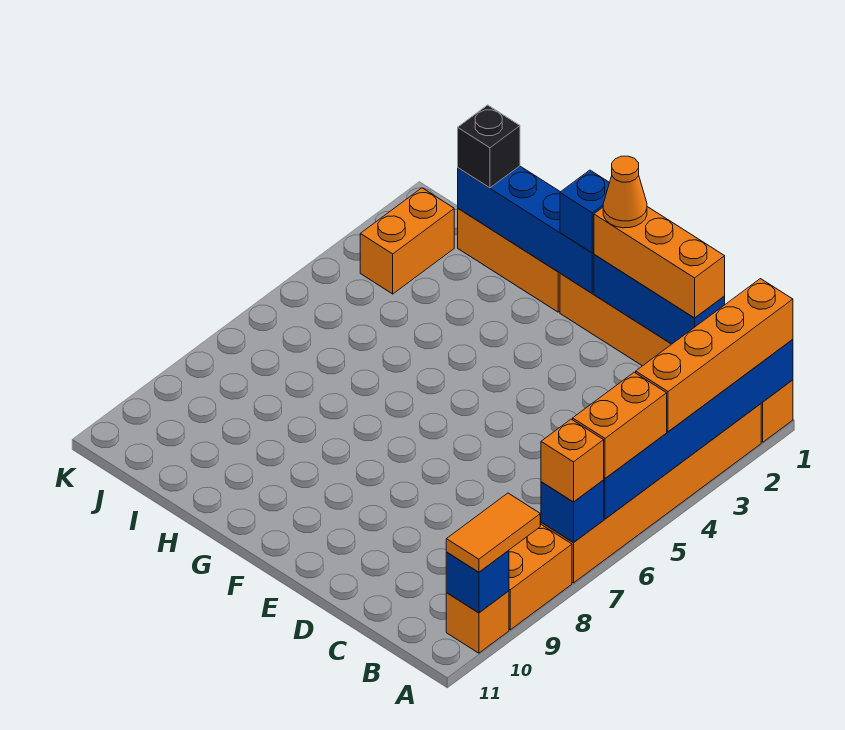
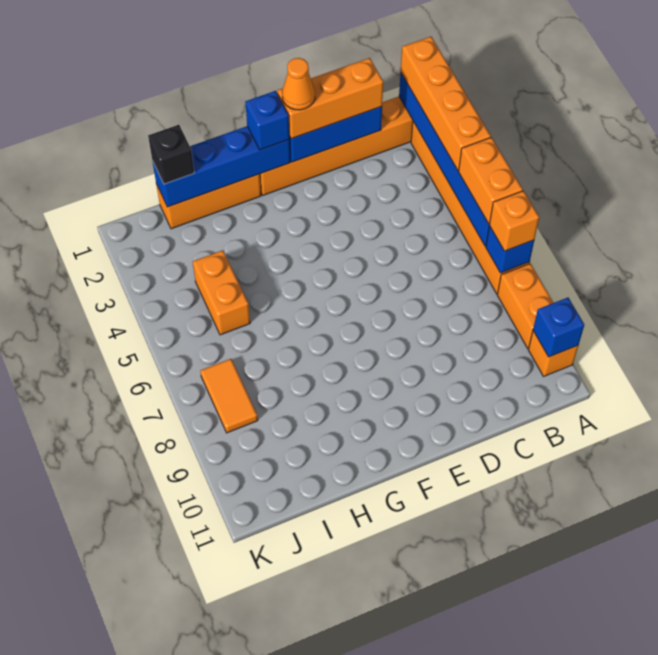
orange 1x2 tile [446,493,540,572] -> orange 1x2 tile moved to [200,359,258,433]
orange 1x2 brick [360,188,454,294] -> orange 1x2 brick moved to [193,250,250,335]

